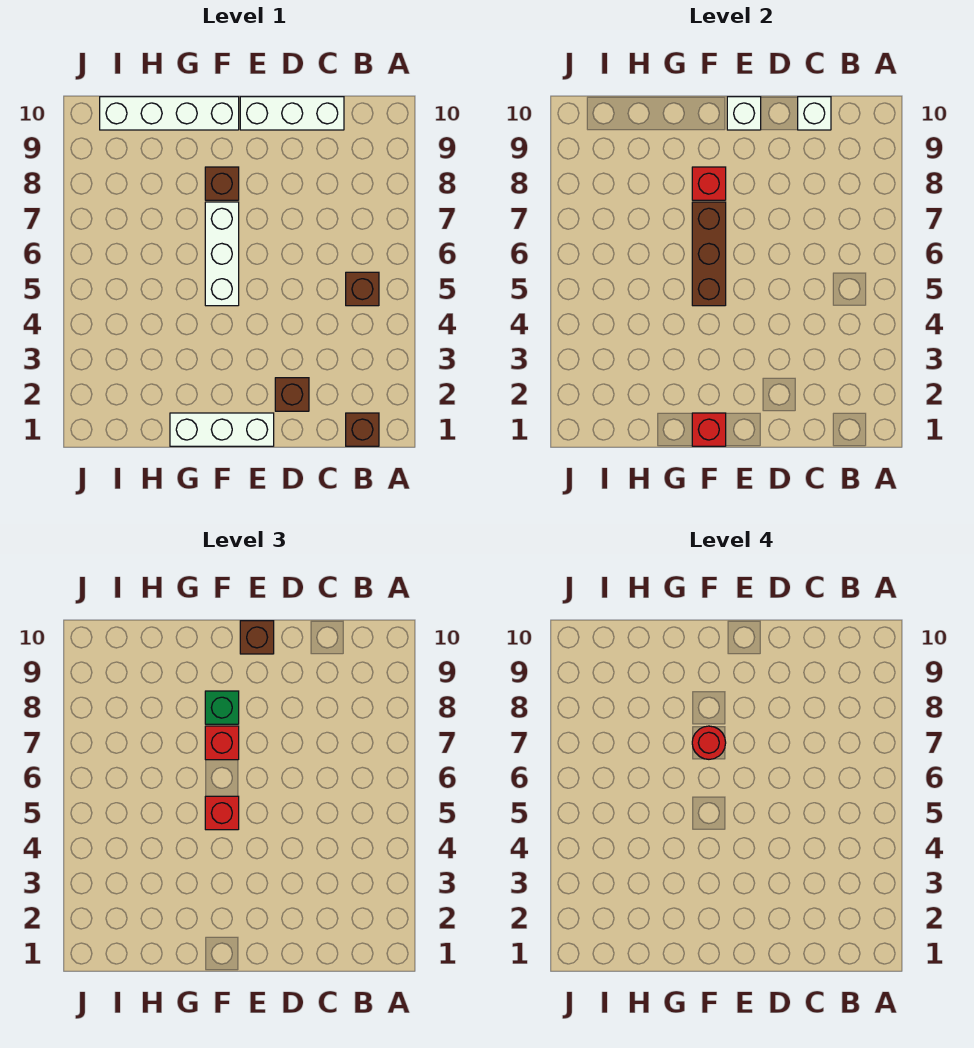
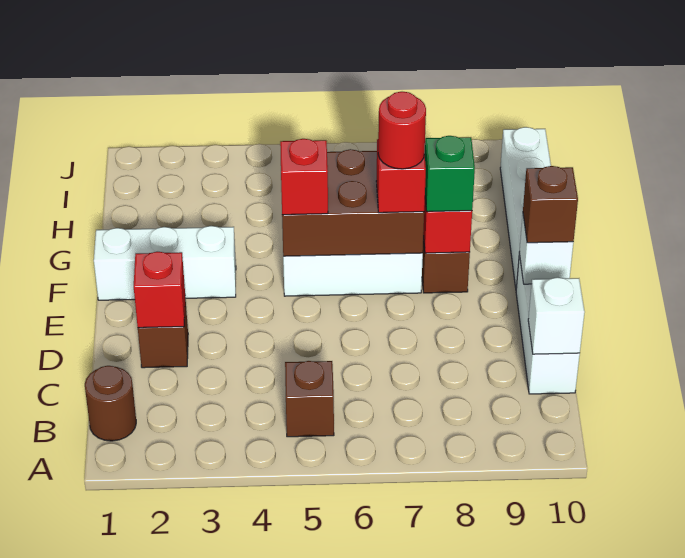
brown 1x1 brick [346,413,379,446] -> brown 1x1 round brick [85,366,136,441]
white 1x3 brick [170,413,274,446] -> white 1x3 brick turned to [94,226,236,300]
red 1x1 brick [692,413,726,446] -> red 1x1 brick moved to [134,252,185,328]
brown 1x3 brick [692,202,726,306] -> brown 2x3 brick [282,149,424,256]

